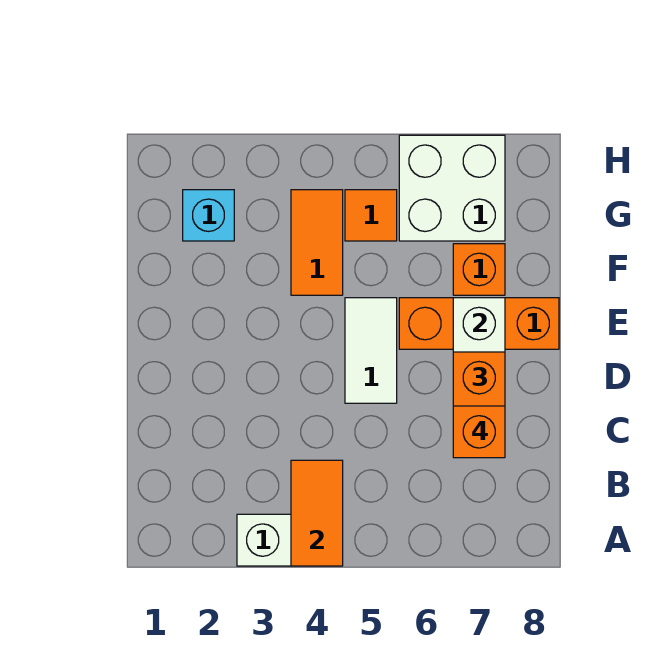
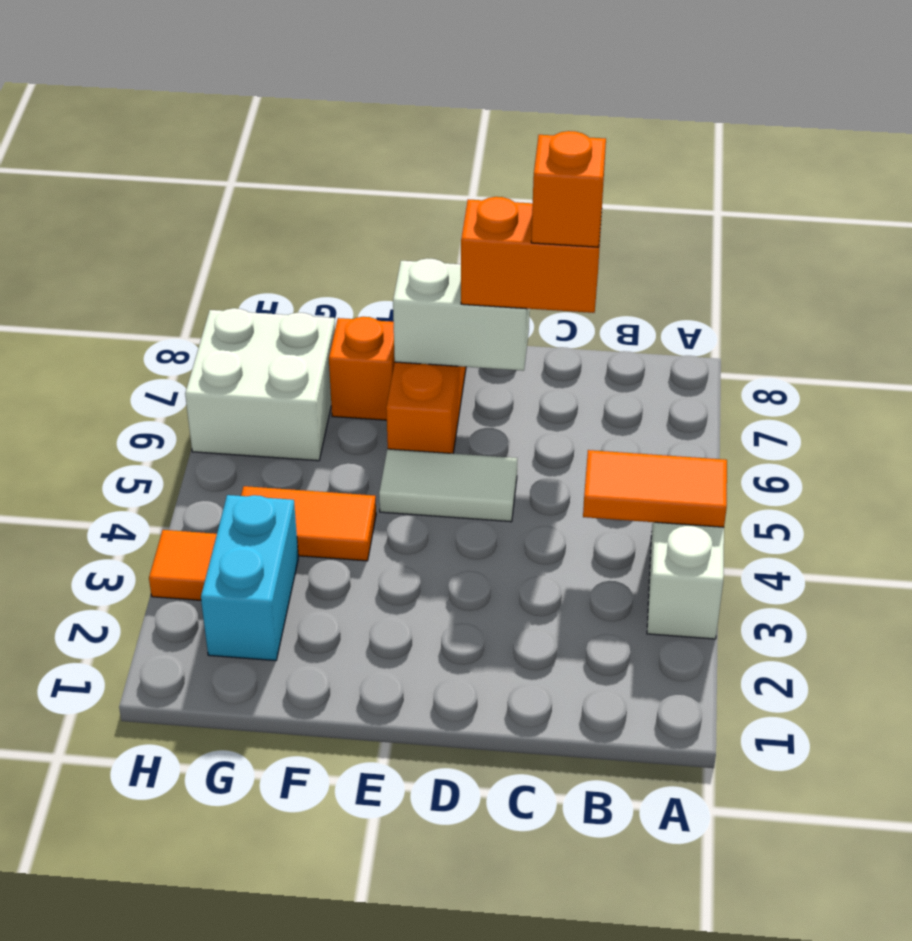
cyan 1x1 brick [183,190,234,241] -> cyan 1x2 brick [201,495,298,661]
orange 1x1 tile [345,190,397,241] -> orange 1x1 tile moved to [149,530,217,600]

